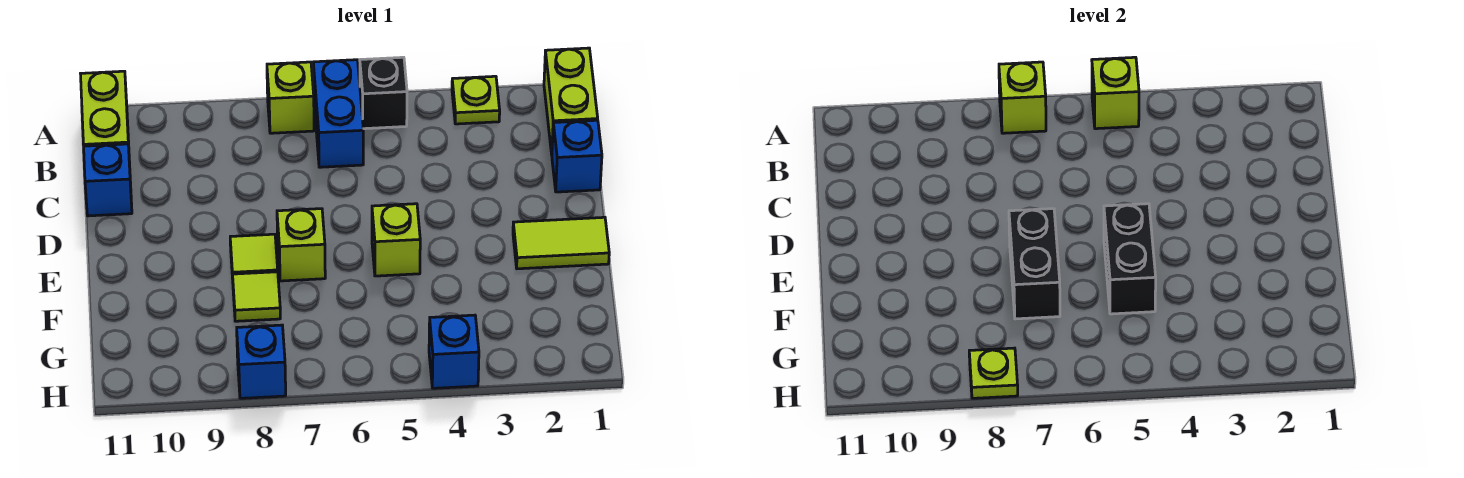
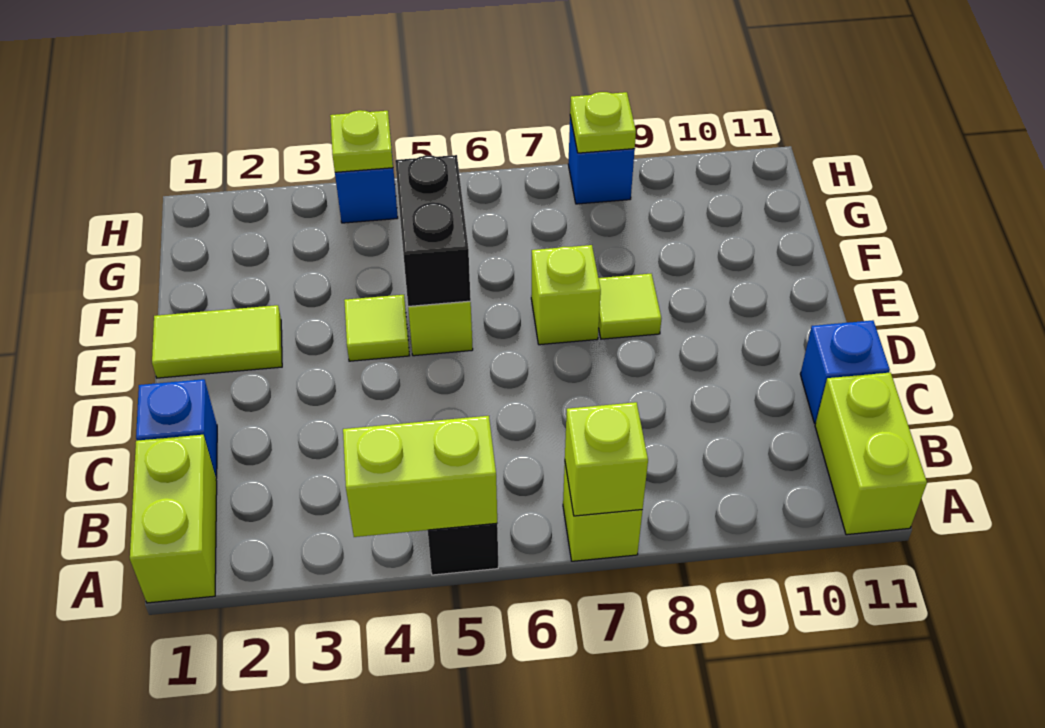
lime 1x1 plate [452,76,500,124] -> lime 1x1 plate moved to [330,110,393,172]
lime 1x1 brick [1092,57,1139,129] -> lime 1x2 brick [343,416,497,537]
blue 1x2 brick [313,60,363,167] -> none
black 1x2 brick [1009,209,1060,319] -> none
lime 1x1 tile [232,272,280,321] -> lime 1x1 tile moved to [344,295,409,361]

